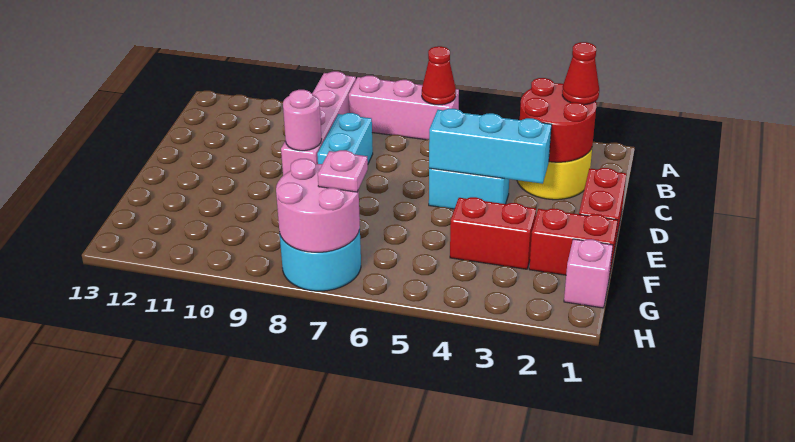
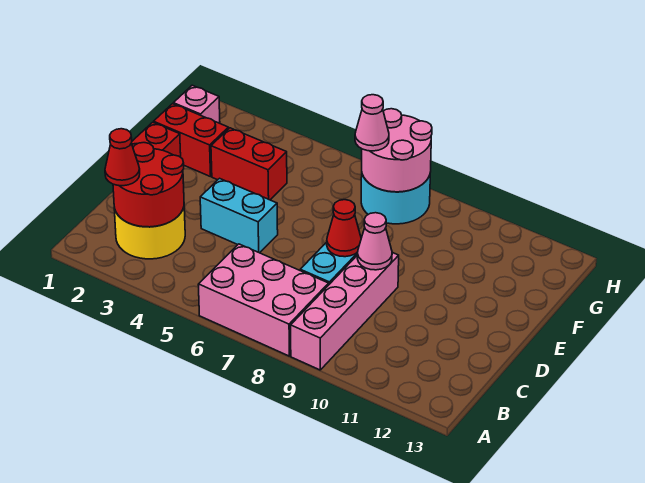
pink 1x3 brick [349,76,459,140] -> pink 2x3 brick [198,244,329,356]
red 1x1 cone [422,46,456,105] -> red 1x1 cone moved to [327,200,361,257]
cyan 1x3 brick [429,109,552,184] -> none
pink 1x1 round brick [283,90,322,151] -> pink 1x1 cone [357,213,392,270]
pink 1x1 plate [318,150,368,192] -> pink 1x1 cone [355,95,389,151]

